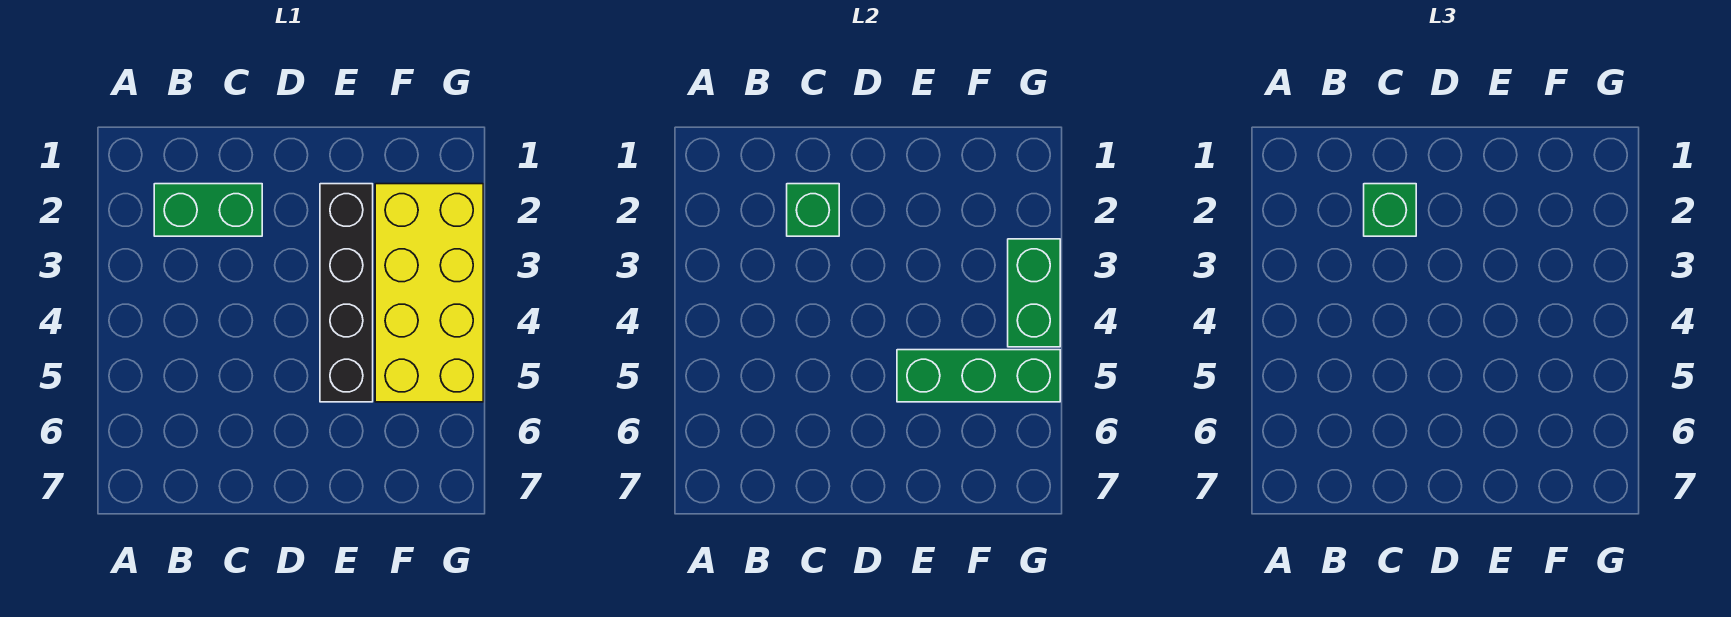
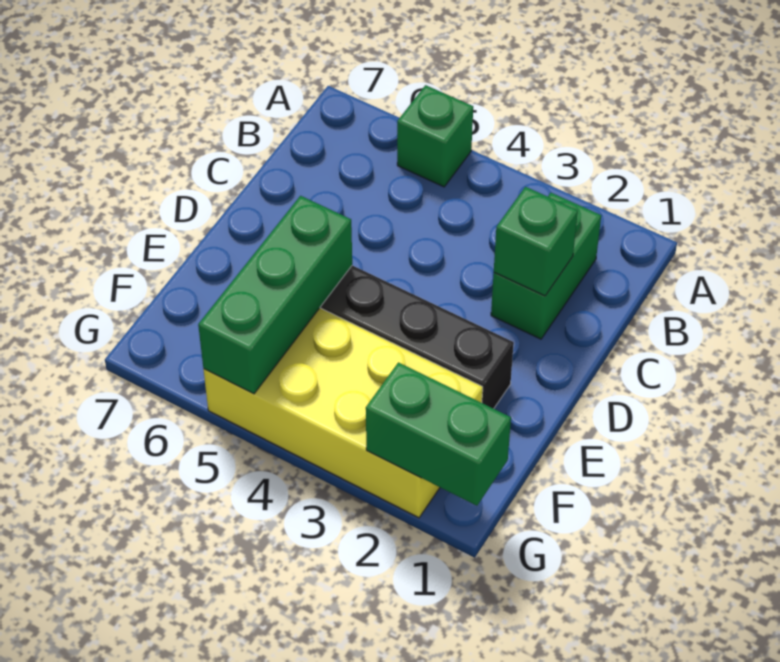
green 1x1 brick [1364,184,1416,236] -> green 1x1 brick moved to [397,85,473,187]
green 1x2 brick [1008,239,1060,347] -> green 1x2 brick moved to [366,362,511,506]

